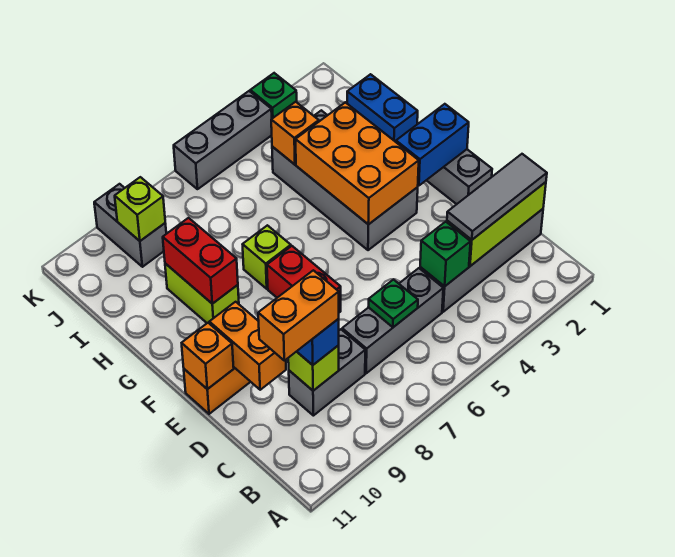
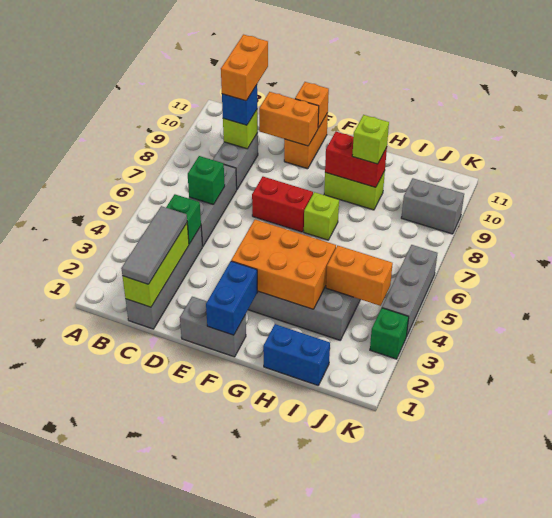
green 1x1 plate [369,279,418,327] -> green 1x1 brick [188,156,225,205]
orange 1x1 brick [271,102,319,164] -> orange 1x2 brick [326,245,393,306]
lime 1x1 brick [115,177,165,241] -> lime 1x1 brick moved to [352,115,389,164]

